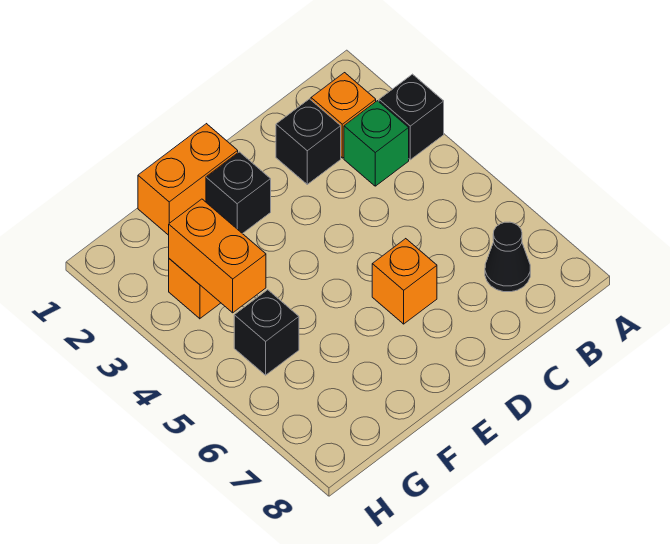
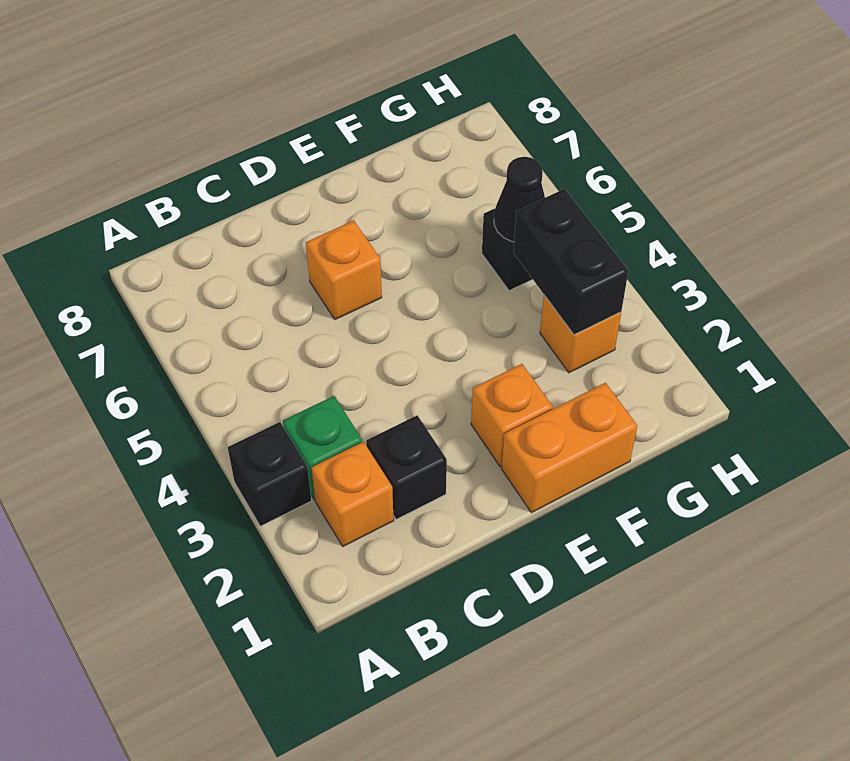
black 1x1 cone [485,222,530,292] -> black 1x1 cone moved to [494,157,545,242]
black 1x1 brick [206,152,271,234] -> orange 1x1 brick [471,364,552,467]
orange 1x2 brick [169,199,266,313] -> black 1x2 brick [513,189,628,335]

